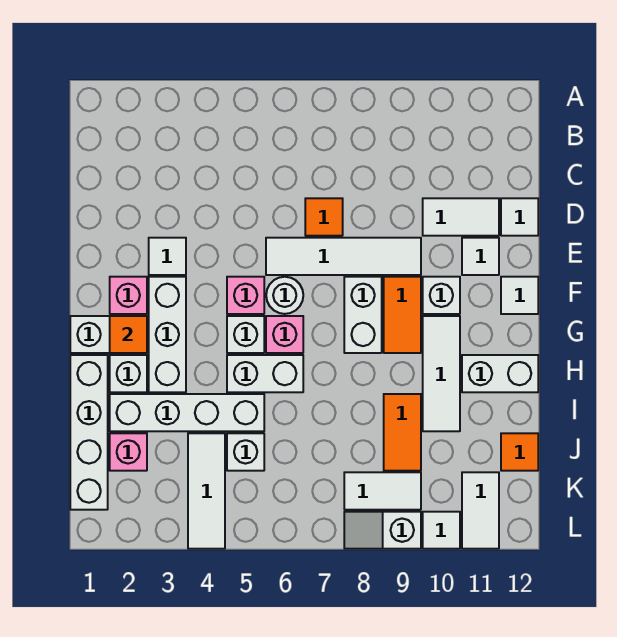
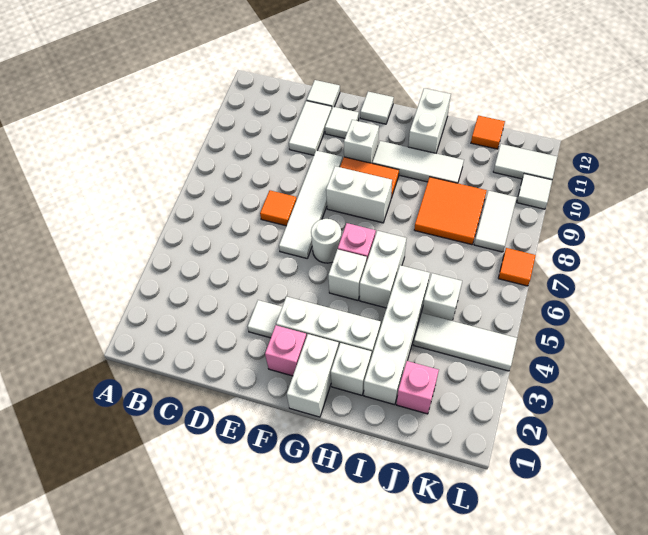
pink 1x1 brick [227,277,264,314] -> none
orange 1x1 tile [110,316,147,353] -> orange 1x1 tile moved to [498,248,536,286]
white 1x4 brick [70,355,108,510] -> none
orange 1x2 tile [384,394,421,471] -> orange 2x2 tile [414,177,487,245]
white 1x2 slope [344,512,421,549] -> none

